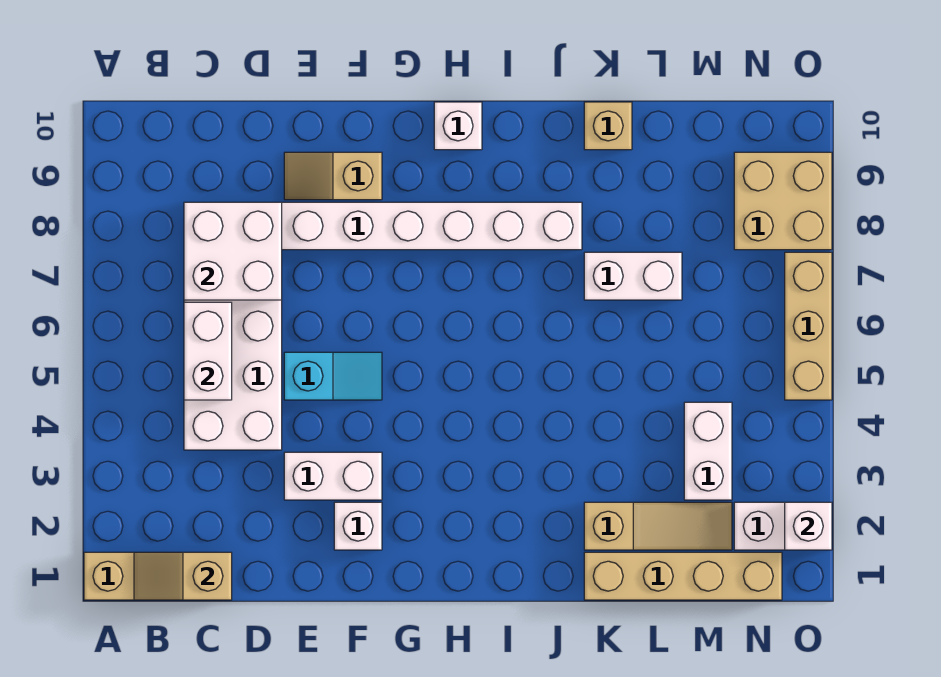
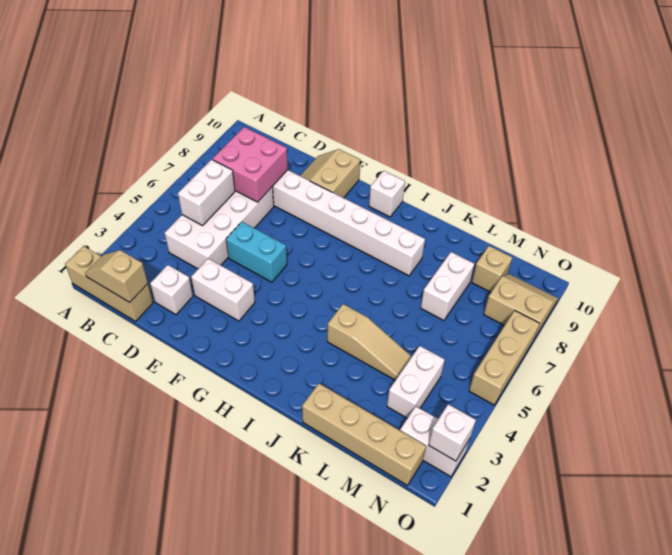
white 2x2 brick [184,202,282,300] -> pink 2x2 brick [212,127,288,202]
cyan 1x2 slope [284,352,382,400] -> cyan 1x2 brick [226,222,287,282]
tan 1x2 slope [284,152,382,200] -> tan 2x2 slope [300,149,360,198]
white 1x1 brick [334,502,382,550] -> white 1x1 brick moved to [150,265,193,315]
tan 1x3 slope [584,502,732,550] -> tan 1x3 slope moved to [327,304,412,380]
white 1x2 brick [584,252,682,300] -> white 1x2 brick turned to [421,252,474,321]
tan 1x1 brick [584,102,632,150] -> tan 1x1 brick moved to [472,246,513,292]
tan 2x2 brick [734,152,832,250] -> tan 2x2 slope [484,274,558,339]

